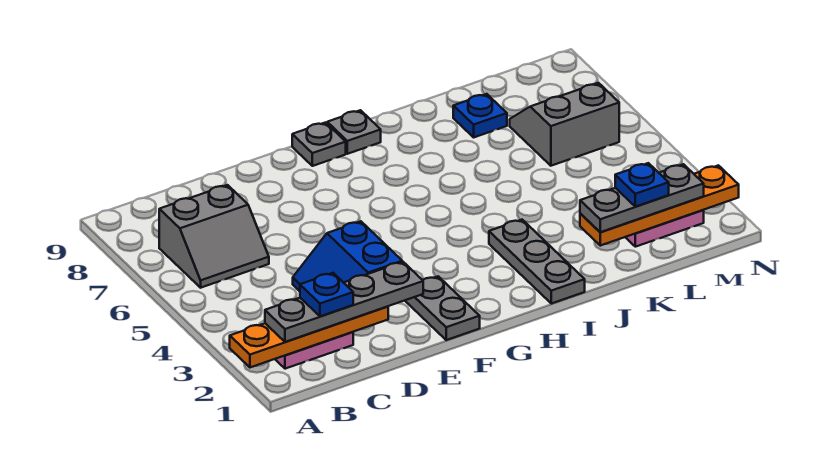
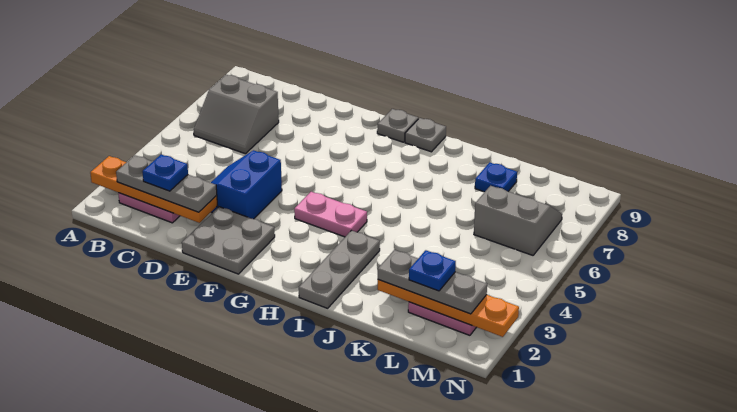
grey 1x4 plate [265,262,423,342] -> grey 1x3 plate [116,155,217,212]
grey 1x2 plate [405,276,480,340] -> grey 2x2 plate [182,207,275,274]
none -> pink 1x2 plate [294,192,367,237]

